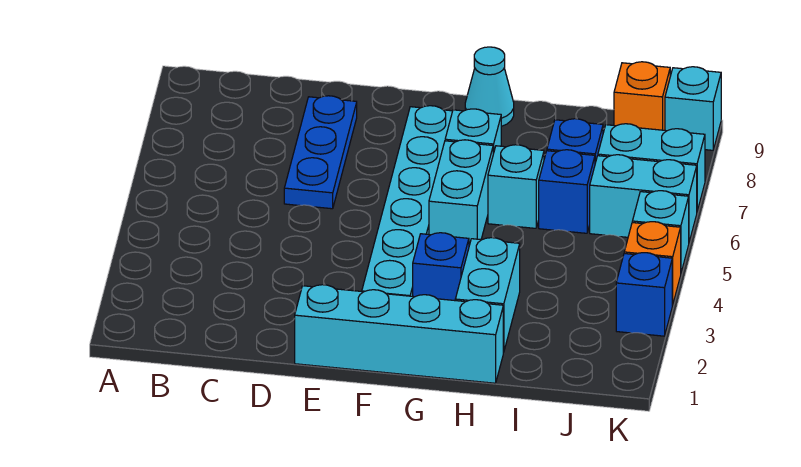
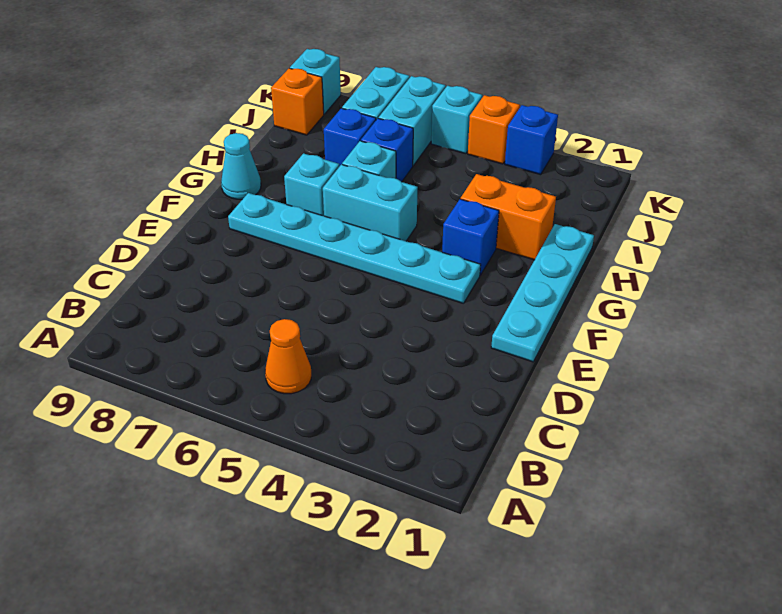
none -> orange 1x1 cone [265,319,311,394]
blue 1x3 plate [284,96,357,209] -> none
cyan 1x4 brick [295,285,503,383] -> cyan 1x4 plate [491,224,594,362]
cyan 1x2 brick [455,238,520,352] -> orange 1x2 brick [461,174,556,260]

